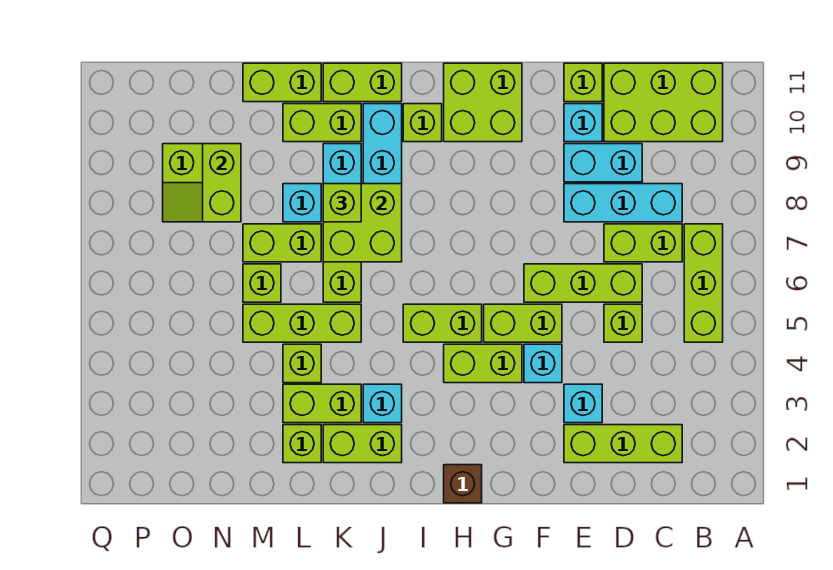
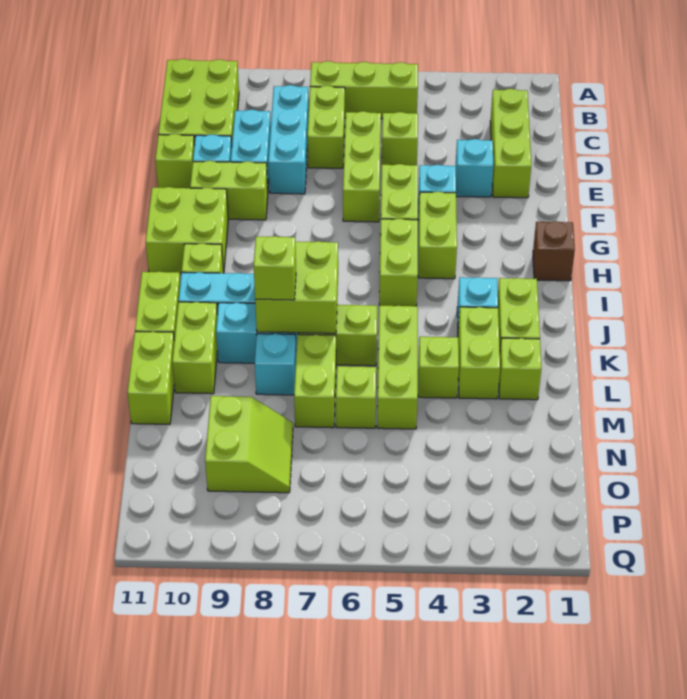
lime 1x2 brick [203,144,241,222] -> lime 1x2 brick moved to [190,161,268,220]

